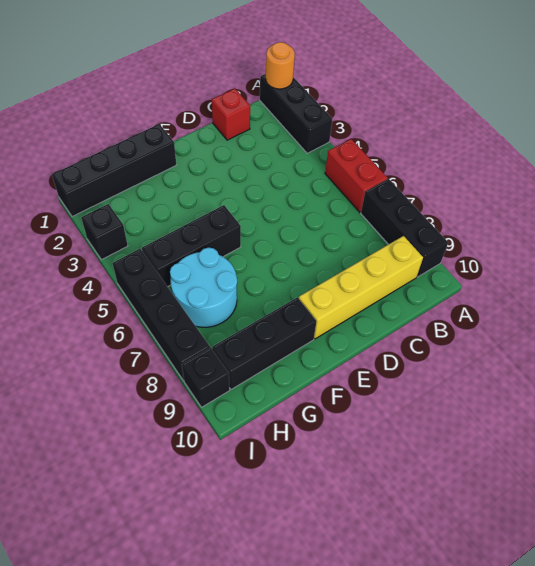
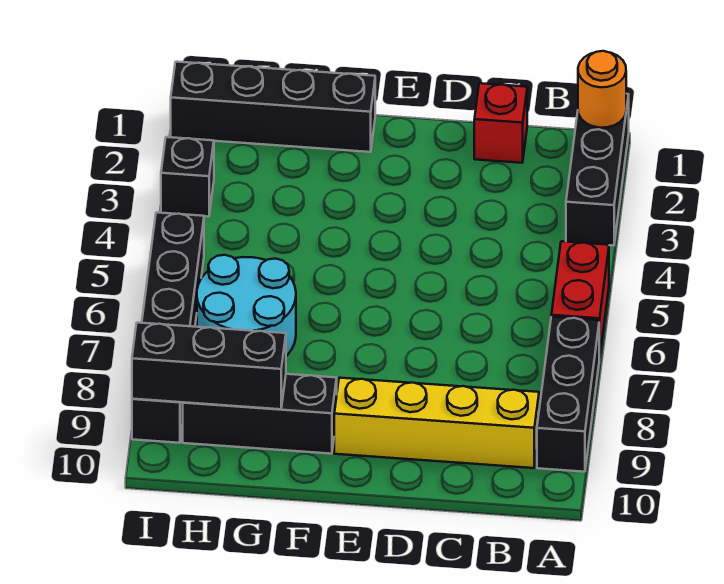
black 1x3 brick [142,205,241,287] -> black 1x3 brick moved to [132,323,286,409]

